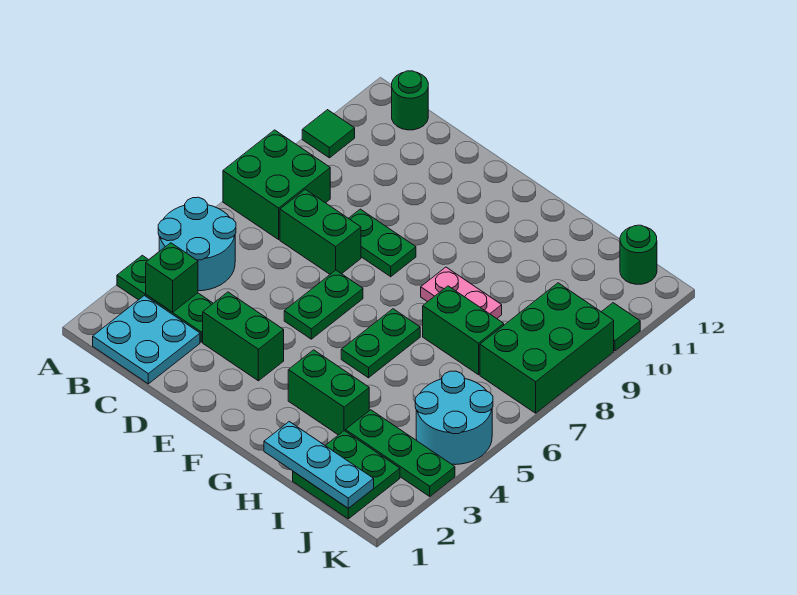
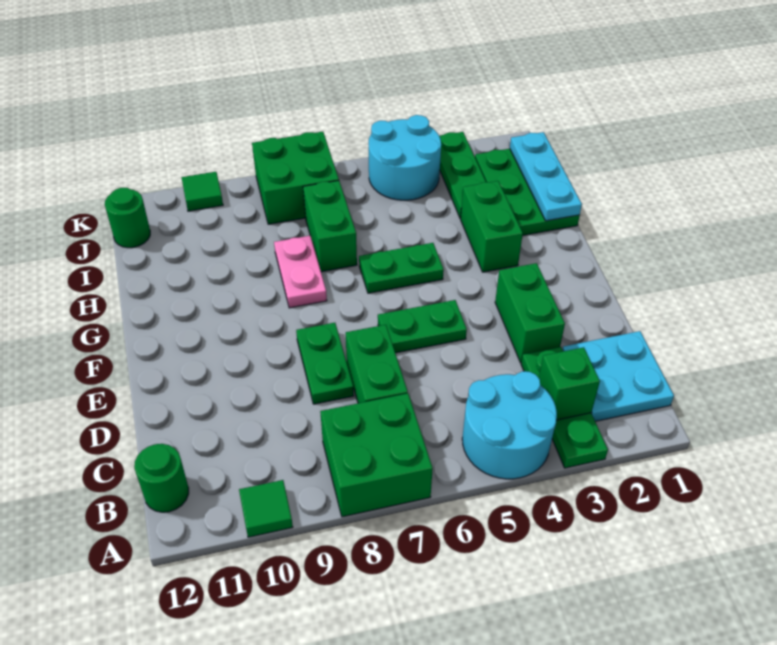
green 2x2 plate [293,431,400,519] -> green 2x3 plate [475,149,580,235]
green 2x3 brick [480,283,614,413] -> green 2x2 brick [252,132,339,224]

